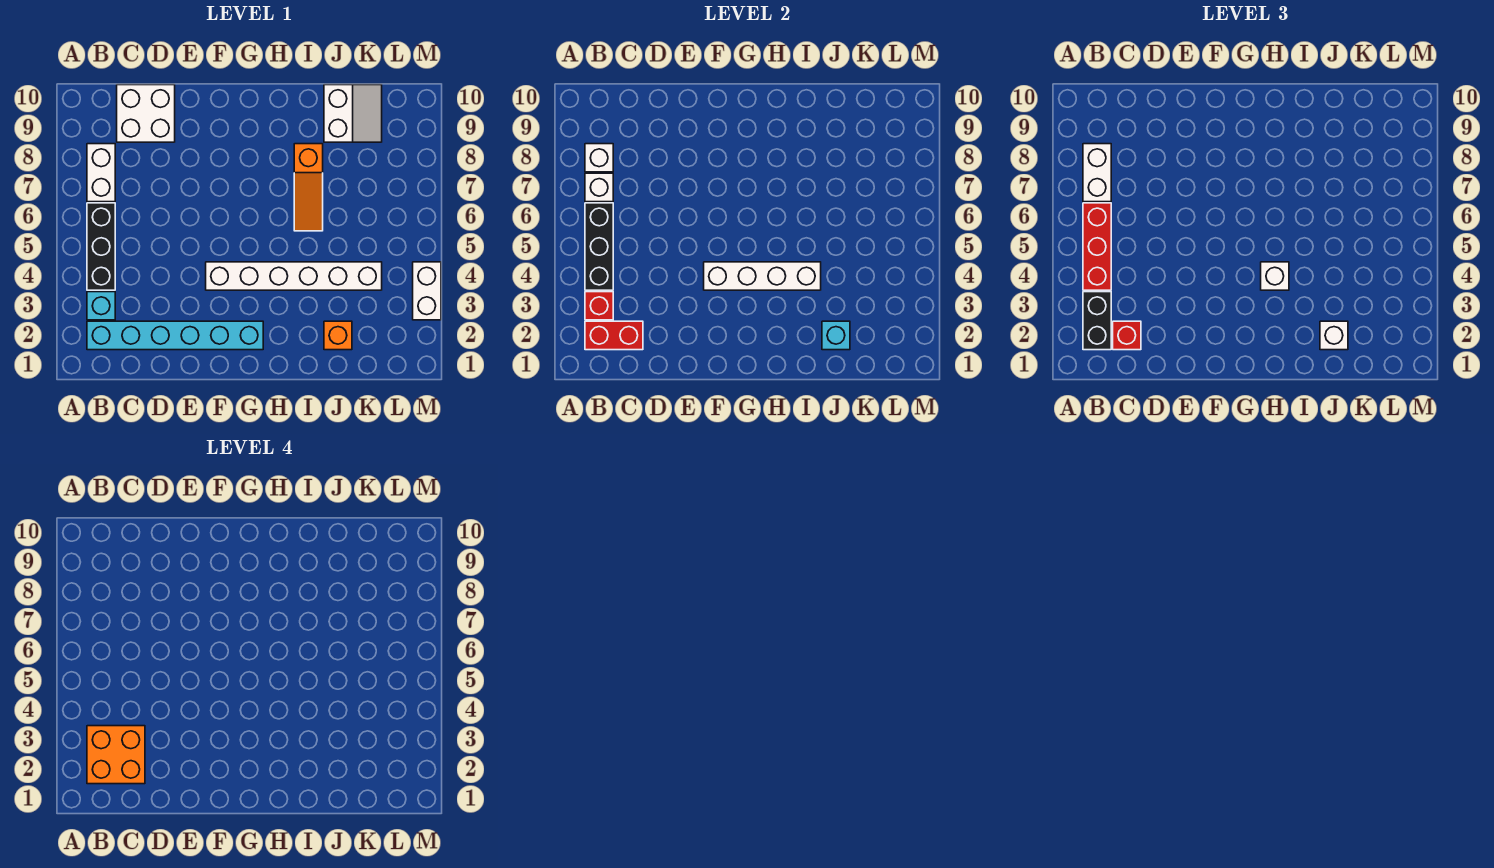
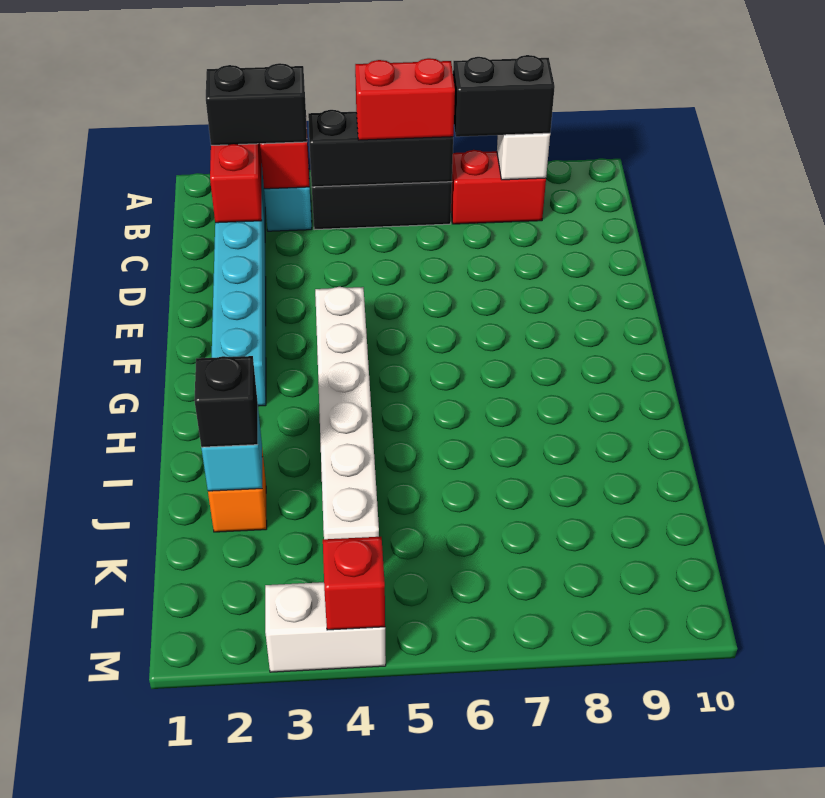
orange 2x2 brick [87,726,145,784] -> none
red 1x3 brick [1083,203,1111,290] -> red 1x2 brick [355,58,455,140]
white 1x2 brick [87,144,115,202] -> red 1x2 brick [451,150,546,224]
white 1x1 brick [585,173,613,202] -> none
white 1x2 brick [1083,144,1111,202] -> black 1x2 brick [453,55,555,137]
red 1x1 brick [1113,321,1141,350] -> red 1x1 brick moved to [323,537,385,630]
white 2x2 brick [117,85,175,142] -> none
white 1x4 brick [704,262,821,290] -> none
white 1x1 brick [1261,262,1289,290] -> none
orange 1x3 slope [294,144,323,231] -> none
white 1x1 brick [1320,321,1348,350] -> black 1x1 brick [194,356,258,447]
white 2x2 slope [324,85,382,142] -> none

